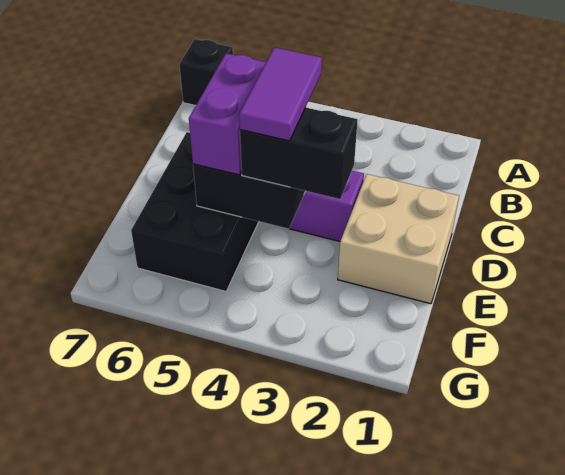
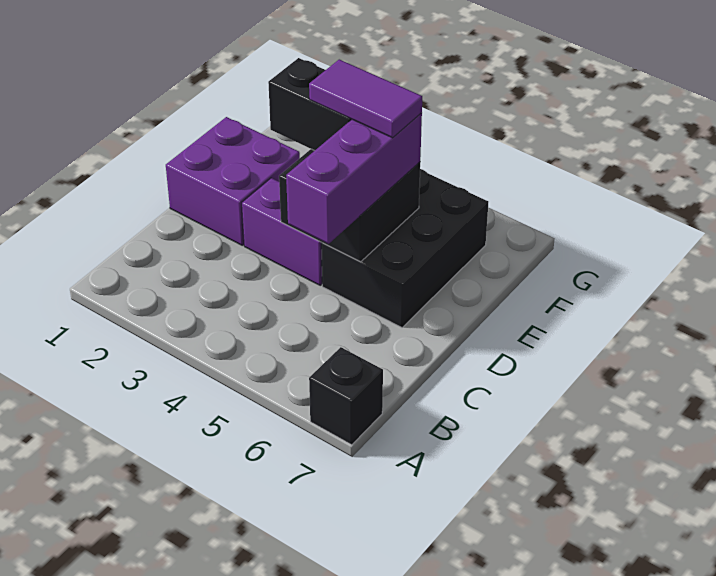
tan 2x2 brick [338,174,459,304] -> purple 2x2 brick [166,117,300,245]
purple 1x2 tile [239,48,322,141] -> purple 1x2 tile turned to [309,59,422,138]
purple 1x2 brick [189,54,266,175] -> purple 1x3 brick [286,113,422,244]

